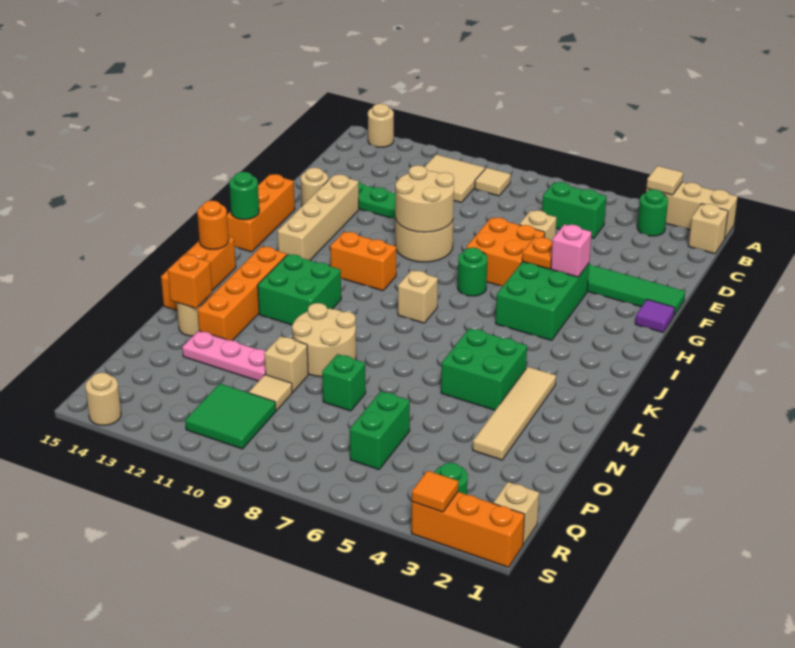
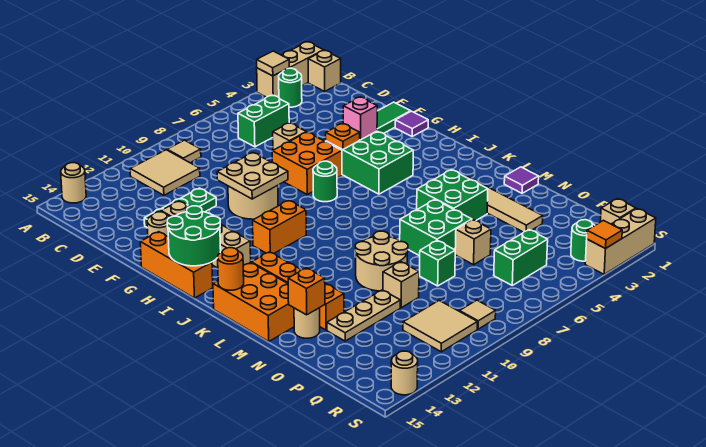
tan 2x2 round brick [395,165,454,232] -> tan 2x2 plate [217,153,288,199]
green 1x1 round brick [229,172,259,220] -> green 2x2 round brick [167,206,221,266]
tan 1x1 brick [398,270,438,323] -> tan 1x1 brick moved to [455,220,491,265]
green 2x2 brick [258,254,341,325] -> green 2x2 brick moved to [400,200,472,256]
orange 1x3 brick [161,237,236,310] -> orange 2x3 brick [213,262,294,341]
none -> purple 1x1 tile [504,167,539,193]
pink 1x3 plate [182,331,266,381] -> tan 1x3 plate [327,290,400,341]
green 1x2 brick [350,391,410,470] -> green 1x2 brick turned to [494,230,548,285]
tan 1x1 tile [249,375,292,411] -> tan 1x1 tile moved to [460,300,496,329]
green 2x2 tile [185,383,276,449] -> tan 2x2 tile [403,301,477,352]
orange 1x3 brick [412,492,525,567] -> tan 1x3 brick [585,209,656,274]

